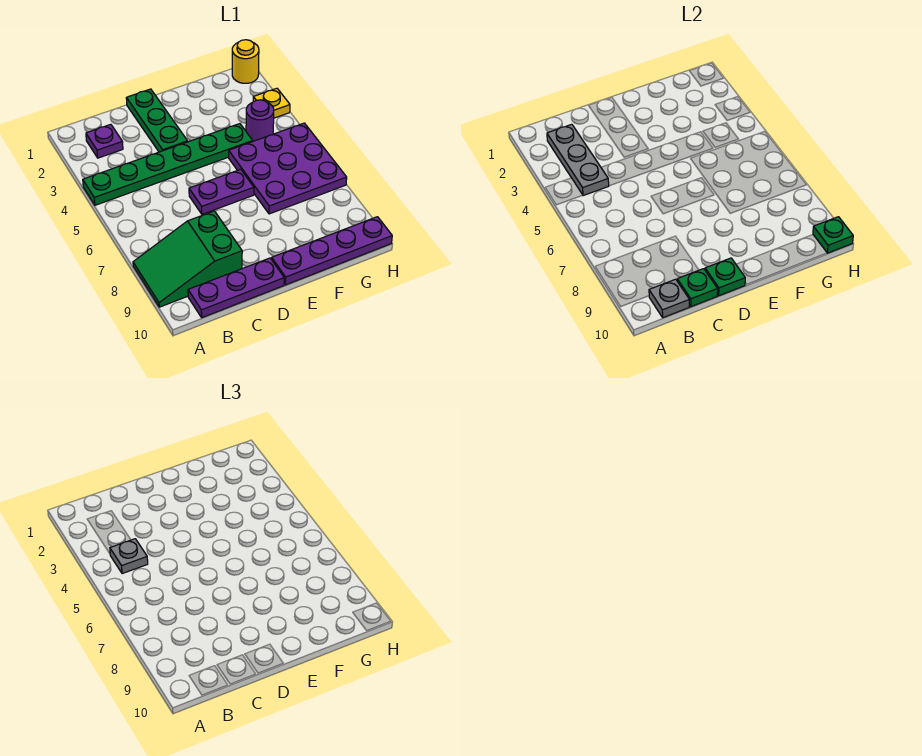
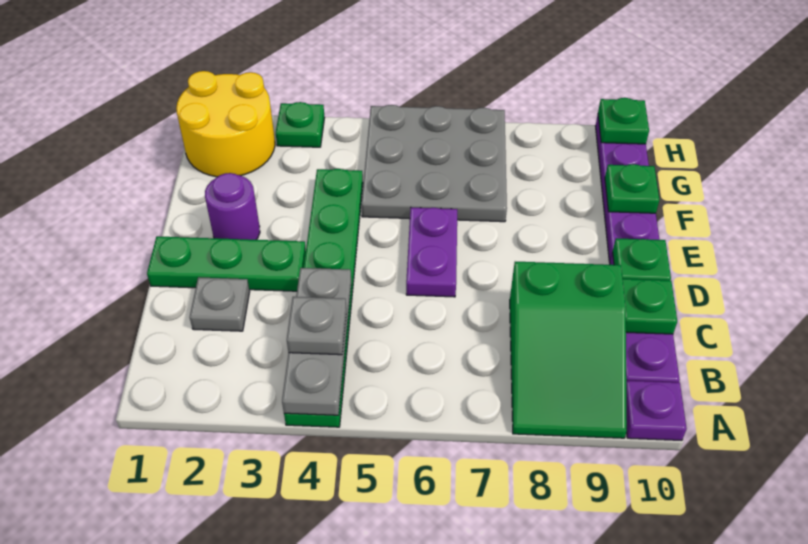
purple 1x1 plate [86,124,123,158] -> purple 1x1 plate moved to [626,381,687,440]
grey 1x3 plate [547,124,609,196] -> grey 1x3 plate turned to [282,268,351,415]
grey 1x1 plate [649,279,689,318] -> grey 1x1 plate moved to [190,277,250,331]
purple 3x3 plate [229,123,347,214] -> grey 3x3 plate [361,105,507,222]
none -> green 1x1 plate [605,164,659,213]
purple 1x1 round brick [246,100,274,141] -> purple 1x1 round brick moved to [205,173,260,240]
yellow 1x1 round brick [232,40,259,83] -> yellow 2x2 round brick [176,71,275,177]
yellow 1x1 plate [253,88,290,118] -> green 1x1 plate [276,102,325,147]

